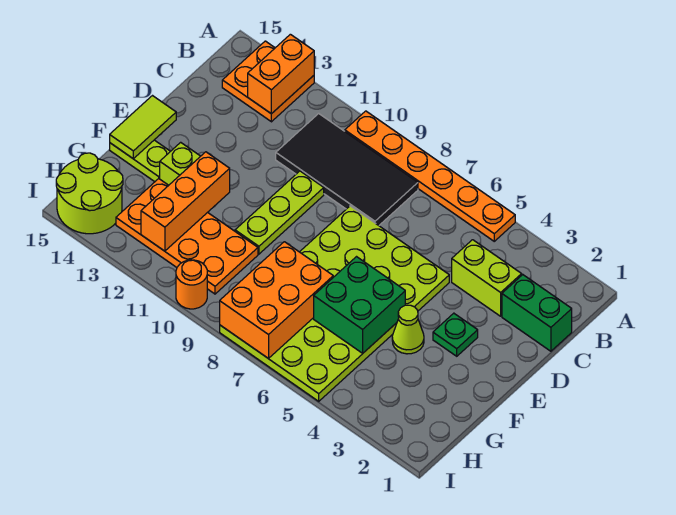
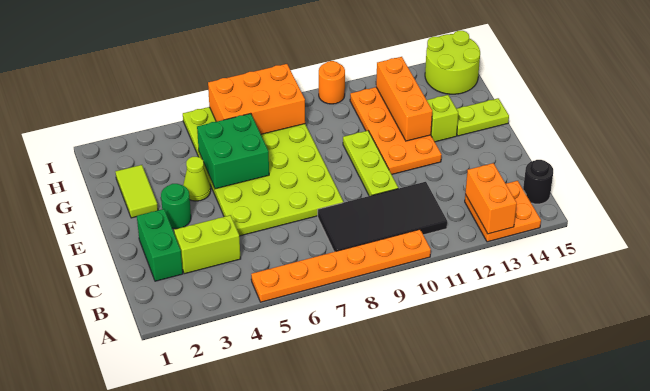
none -> black 1x1 round brick [523,160,553,204]
green 1x2 brick [502,275,572,351] -> green 1x2 brick turned to [137,209,183,281]
green 1x1 plate [433,313,478,356] -> green 1x1 round brick [161,184,191,229]
lime 1x2 tile [110,96,176,159] -> lime 1x2 tile moved to [115,165,158,218]
orange 2x3 brick [220,242,333,358] -> orange 2x3 brick turned to [208,64,305,134]
orange 2x4 plate [116,179,258,294] -> orange 2x4 plate turned to [350,87,442,174]

